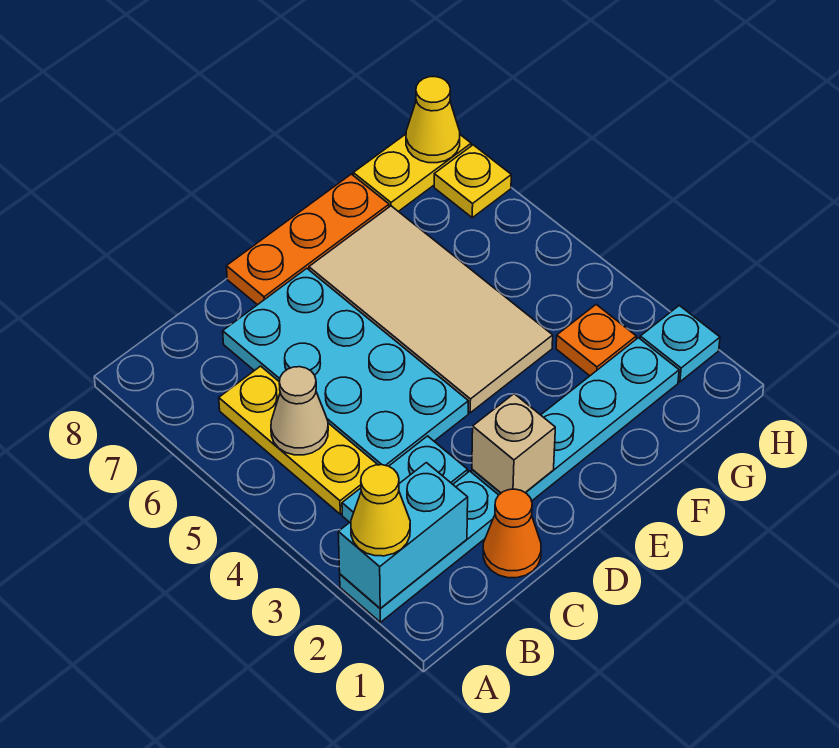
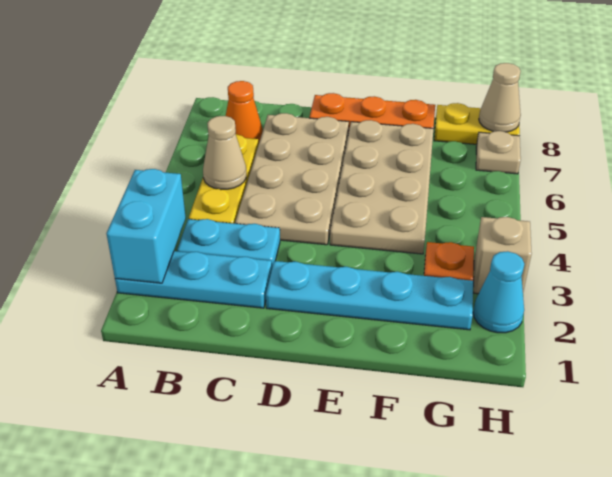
cyan 1x2 brick [338,463,468,609] -> cyan 1x2 brick turned to [106,169,186,283]
yellow 1x1 cone [351,465,410,556] -> none
orange 1x1 cone [483,489,541,578] -> orange 1x1 cone moved to [226,81,263,144]
cyan 2x4 plate [223,268,468,466] -> tan 2x4 plate [235,113,349,245]
tan 1x1 brick [472,394,555,493] -> tan 1x1 brick moved to [474,217,532,294]
tan 2x4 tile [309,206,553,413] -> tan 2x4 plate [330,120,433,254]
cyan 1x1 plate [640,305,720,382] -> cyan 1x1 cone [473,251,524,333]
yellow 1x1 plate [434,145,511,218] -> tan 1x1 plate [476,131,521,174]
yellow 1x1 cone [406,77,460,163] -> tan 1x1 cone [479,63,521,132]

